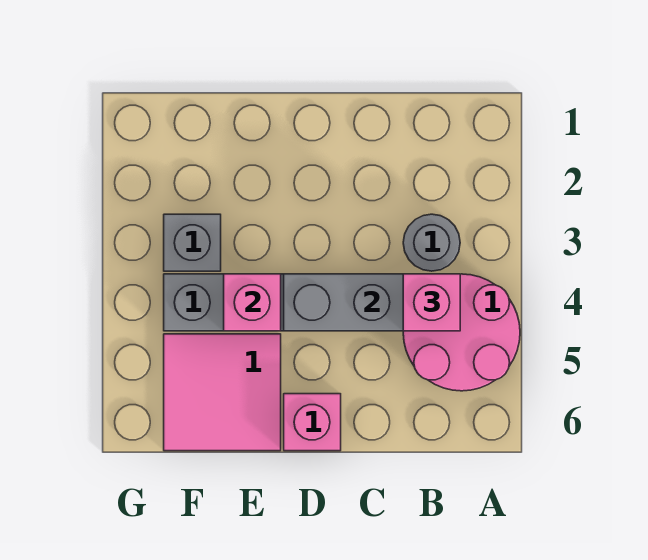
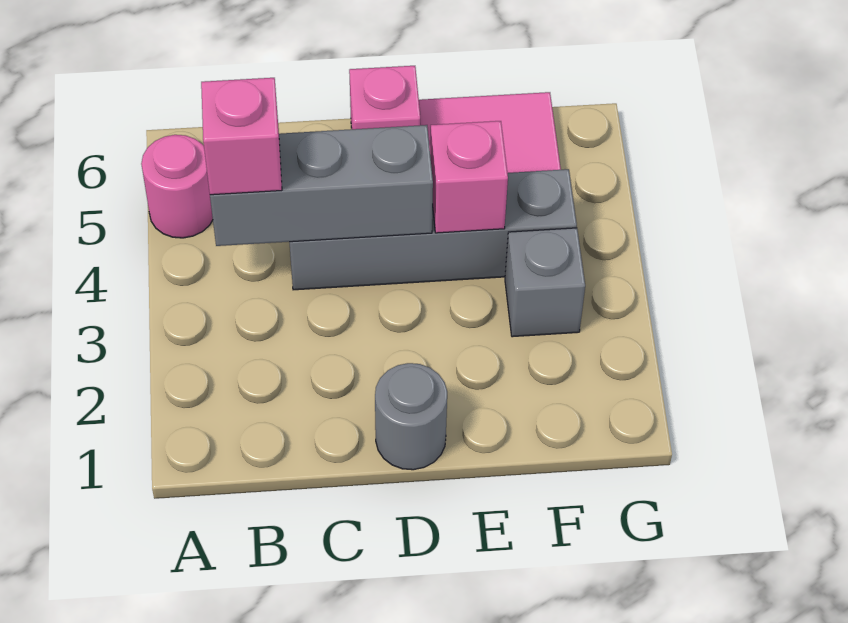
pink 2x2 round brick [403,274,520,391] -> pink 1x1 round brick [141,135,213,238]
grey 1x1 round brick [403,214,460,271] -> grey 1x1 round brick moved to [375,363,447,470]

